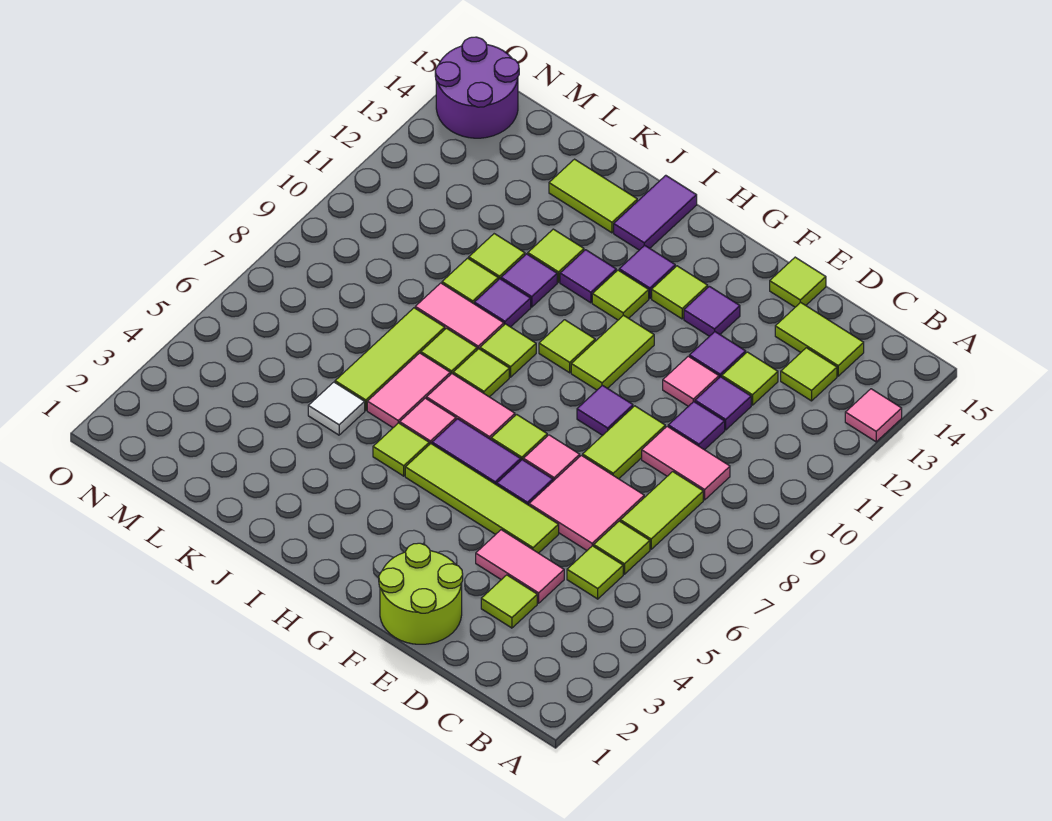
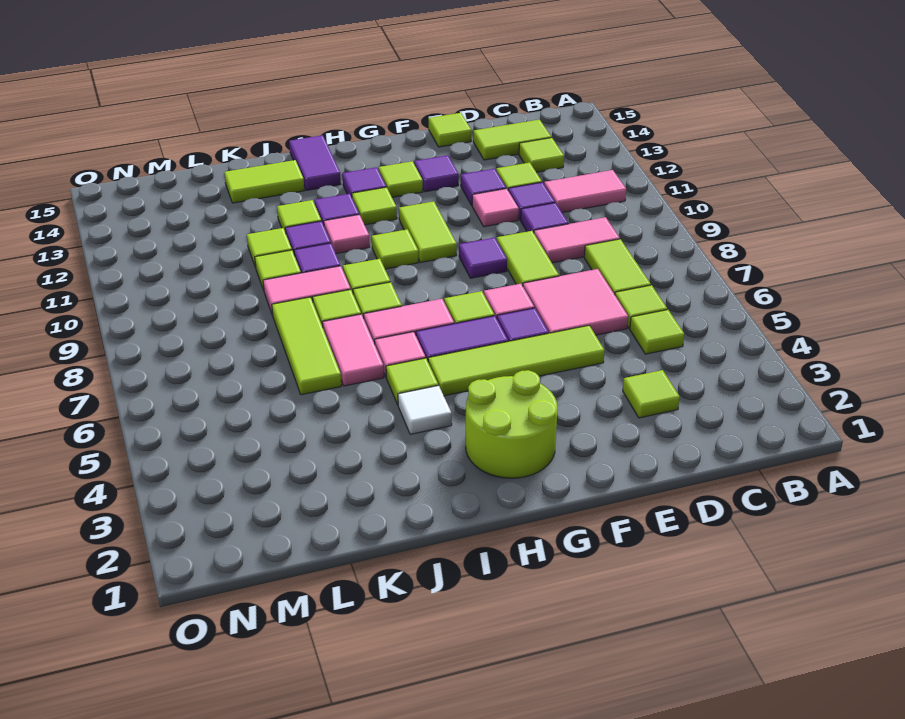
pink 1x1 tile [845,389,902,442] -> pink 1x1 tile moved to [324,215,370,254]
pink 1x2 tile [476,530,564,603] -> pink 1x2 tile moved to [544,170,626,212]
lime 2x2 round brick [379,543,463,644] -> lime 2x2 round brick moved to [466,370,558,478]
white 1x1 tile [308,382,365,435] -> white 1x1 tile moved to [398,385,452,434]
purple 2x2 round brick [435,37,519,138] -> none

